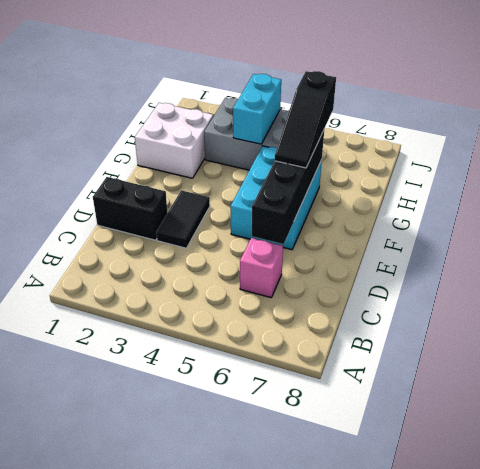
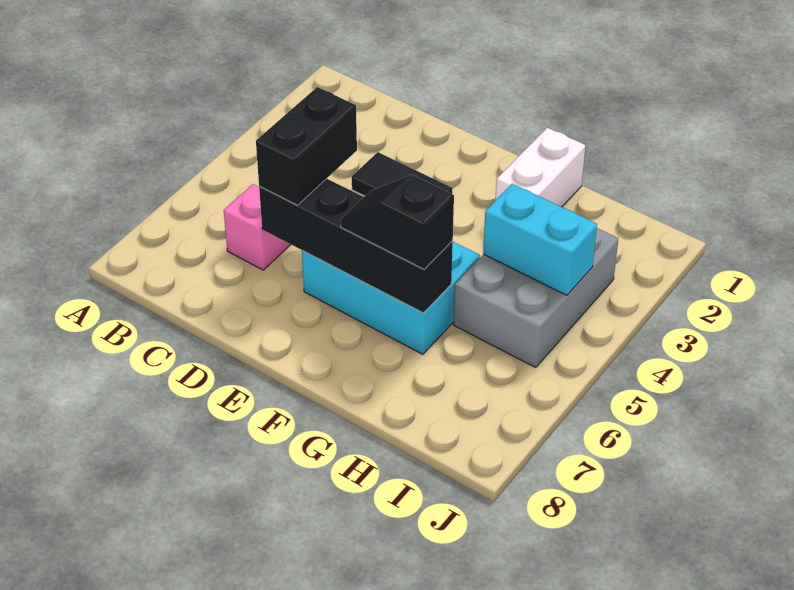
black 1x2 brick [93,177,167,240] -> black 1x2 brick moved to [256,87,357,205]
black 1x3 slope [275,71,336,168] -> black 1x2 slope [341,175,454,269]
white 2x2 brick [135,103,213,178] -> white 1x2 brick [495,128,585,207]

